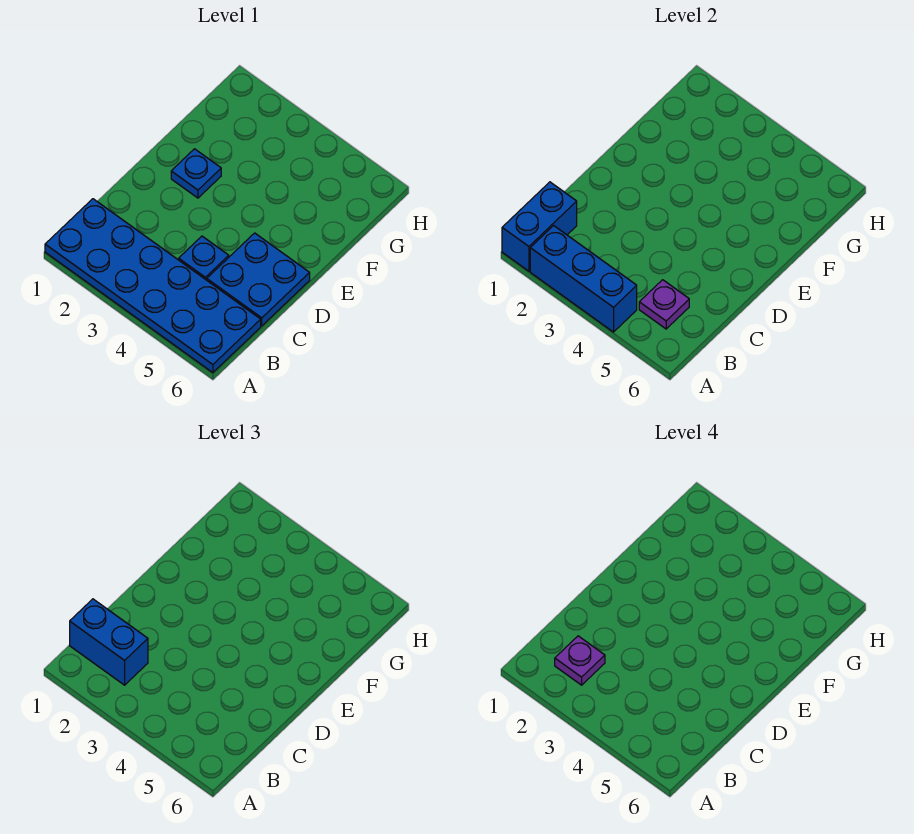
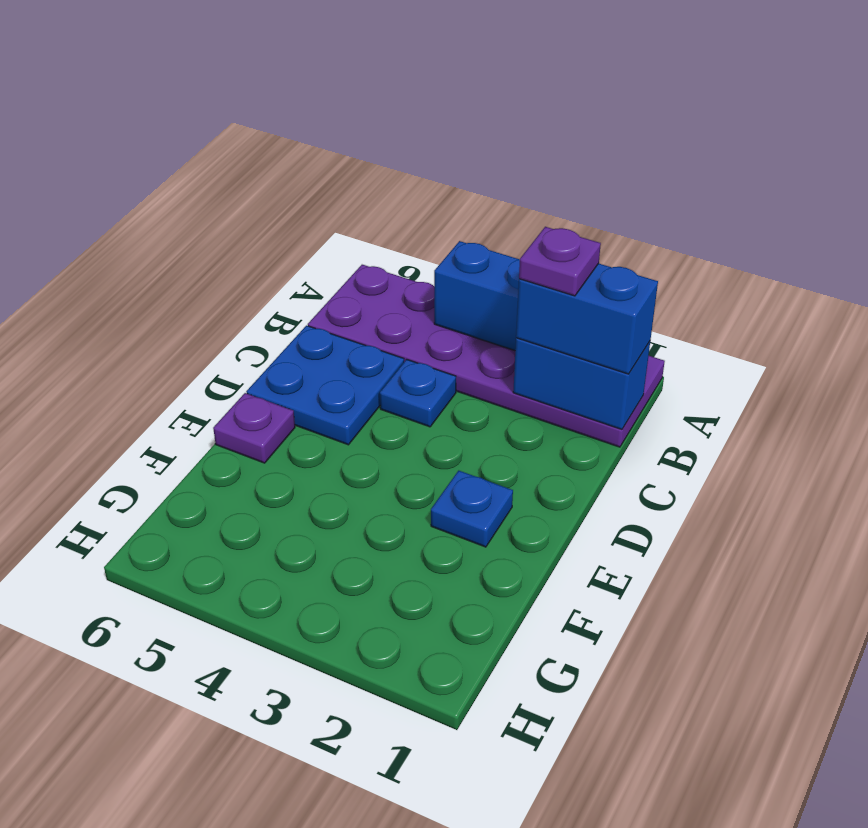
blue 2x6 plate [45,199,261,373] -> purple 2x6 plate [308,265,665,447]
blue 1x2 brick [502,182,577,271] -> blue 1x2 brick turned to [513,338,650,429]
purple 1x1 plate [639,280,689,329] -> purple 1x1 plate moved to [213,393,295,463]

